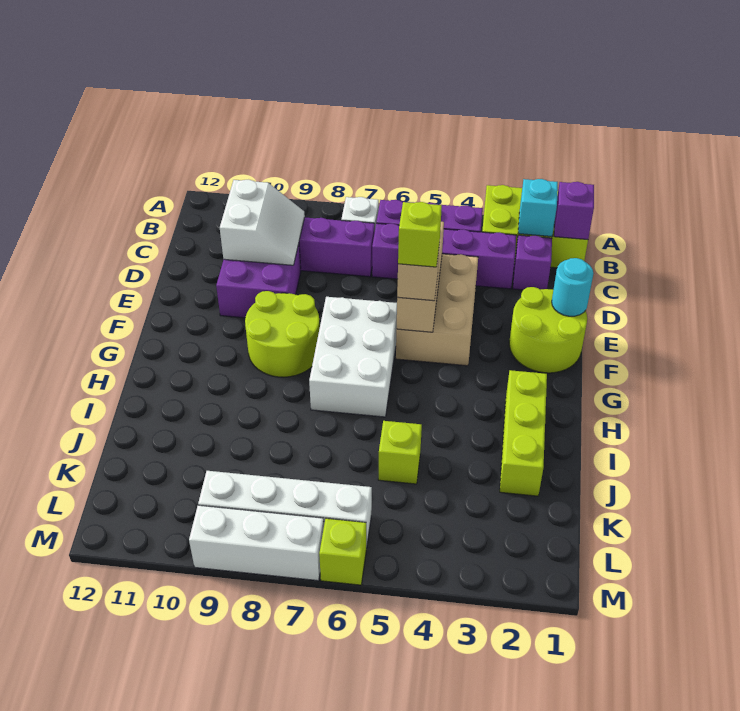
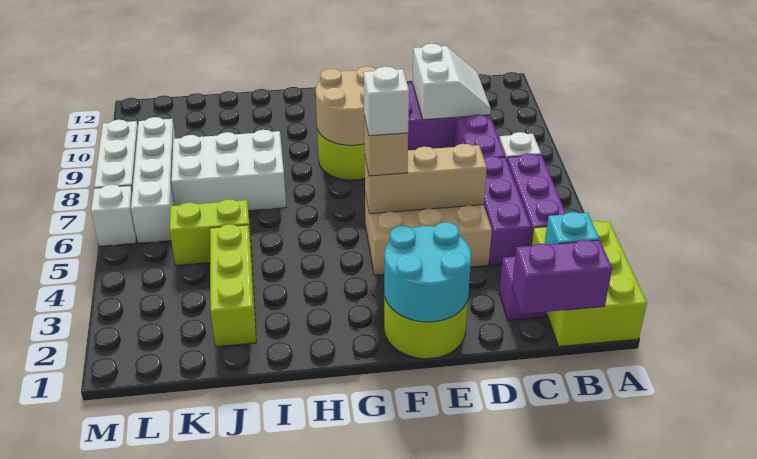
purple 1x1 brick [554,182,594,240] -> purple 1x2 brick [512,240,612,314]
purple 1x4 brick [372,223,516,289] -> purple 1x3 brick [484,156,531,265]
white 2x2 slope [220,180,305,265] -> white 2x2 slope turned to [412,44,491,120]
cyan 1x1 round brick [552,258,594,316] -> cyan 2x2 round brick [384,222,471,322]
lime 1x1 brick [398,202,442,267] -> white 1x1 brick [364,67,409,136]
white 2x3 brick [309,297,397,417] -> white 2x3 brick moved to [172,130,286,211]
none -> tan 2x2 round brick [316,66,376,145]
lime 1x3 brick [500,370,547,496] -> lime 1x3 brick turned to [210,224,256,347]
lime 1x1 brick [378,421,422,484] -> lime 1x2 brick [170,199,252,265]
lime 1x1 brick [319,518,366,585] -> white 1x1 brick [91,185,137,246]

